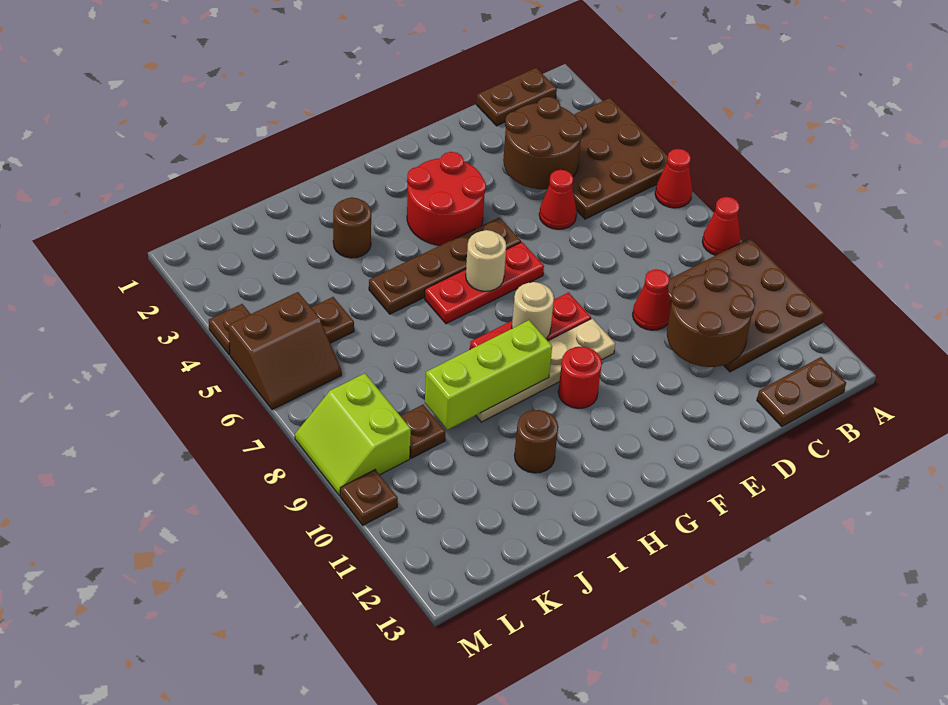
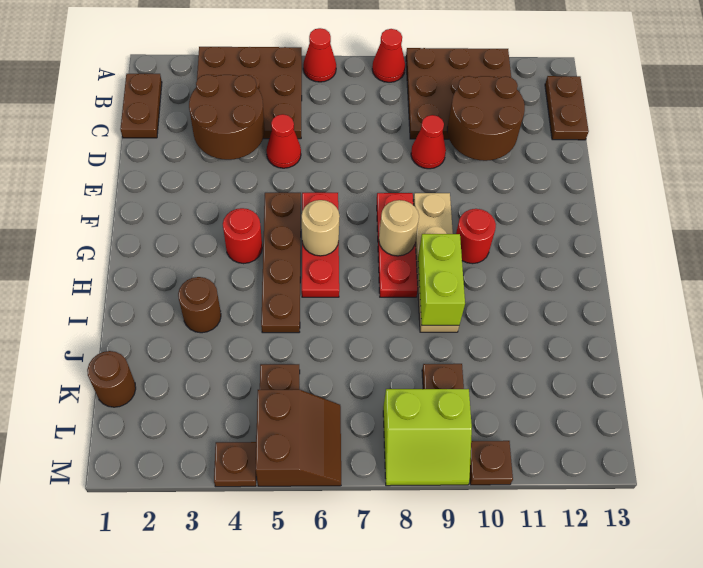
red 2x2 round brick [407,152,486,245] -> red 1x1 round brick [223,208,262,264]
lime 1x3 brick [425,320,552,430] -> lime 1x2 brick [418,234,465,325]
brown 1x1 round brick [514,410,558,473] -> brown 1x1 round brick moved to [87,351,136,407]

